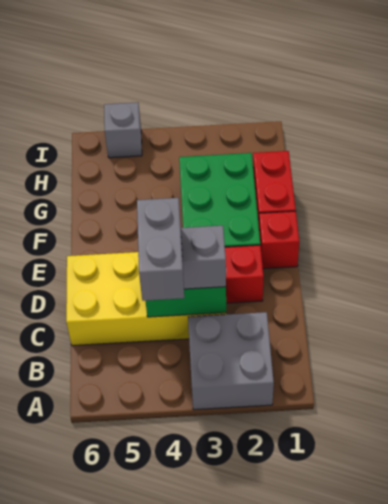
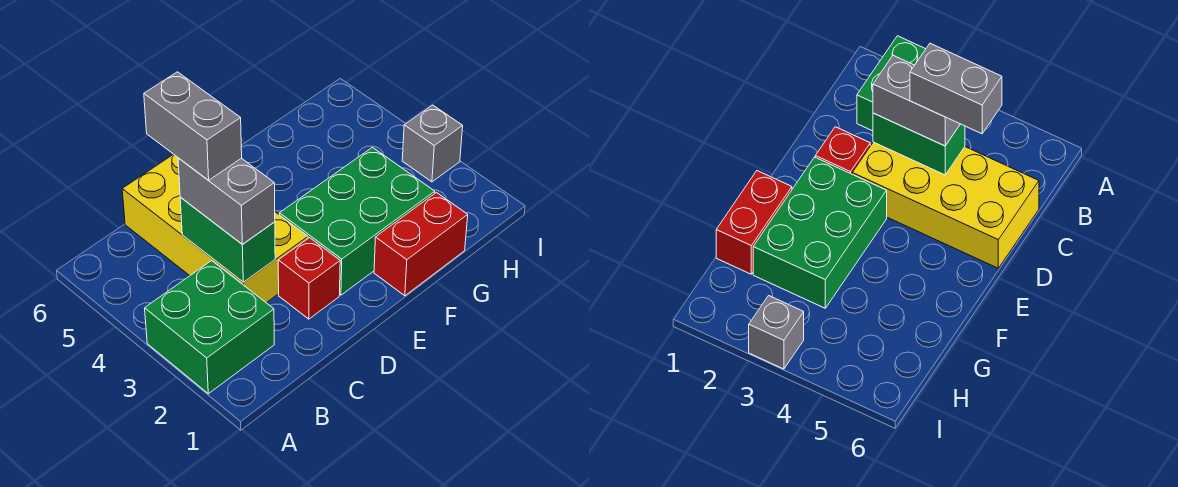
grey 2x2 brick [188,312,274,410] -> green 2x2 brick [145,261,274,394]
grey 1x2 brick [137,198,184,301] -> grey 1x2 brick turned to [144,72,242,180]
red 1x1 brick [259,211,299,269] -> none
grey 1x1 brick [104,102,142,158] -> grey 1x1 brick moved to [402,105,463,182]

